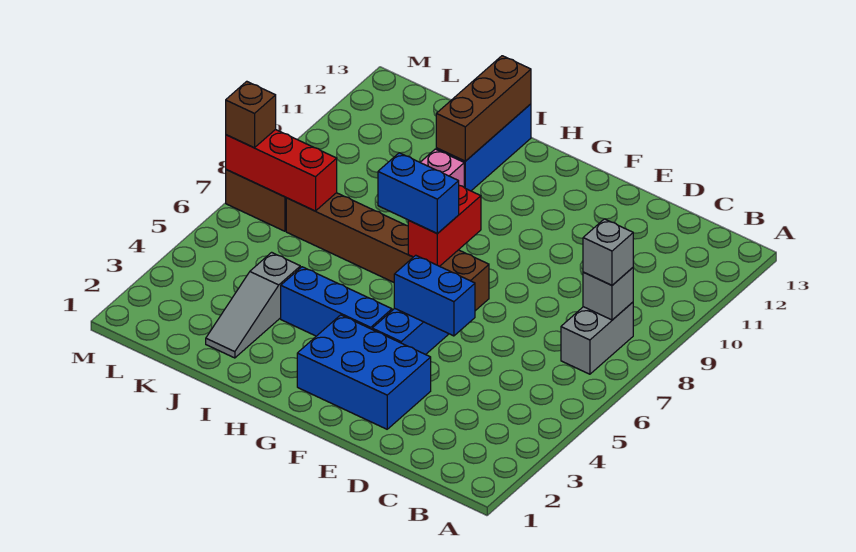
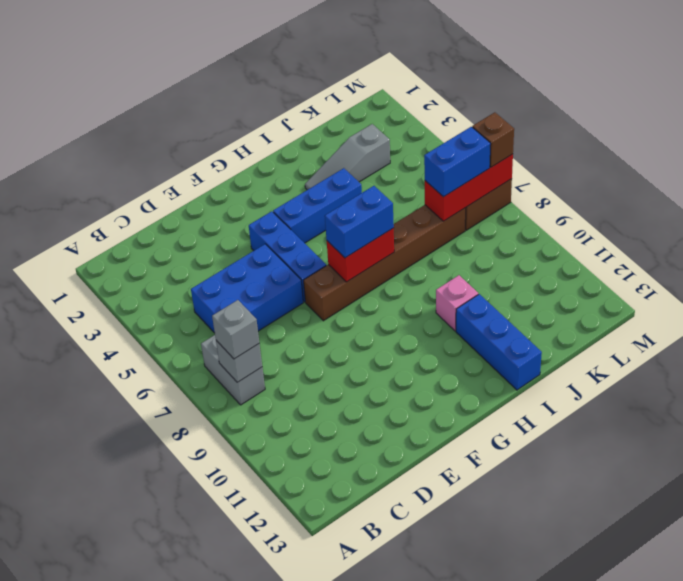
blue 2x3 brick [297,315,431,429] -> blue 2x3 brick moved to [191,244,303,333]
blue 1x2 brick [394,255,475,336] -> blue 1x2 brick moved to [424,127,491,197]
red 1x2 brick [408,185,481,266] -> red 1x2 brick turned to [327,228,394,282]
brown 1x3 brick [436,56,531,161] -> none
grey 1x3 slope [206,252,300,358] -> grey 1x3 slope turned to [305,124,390,190]

